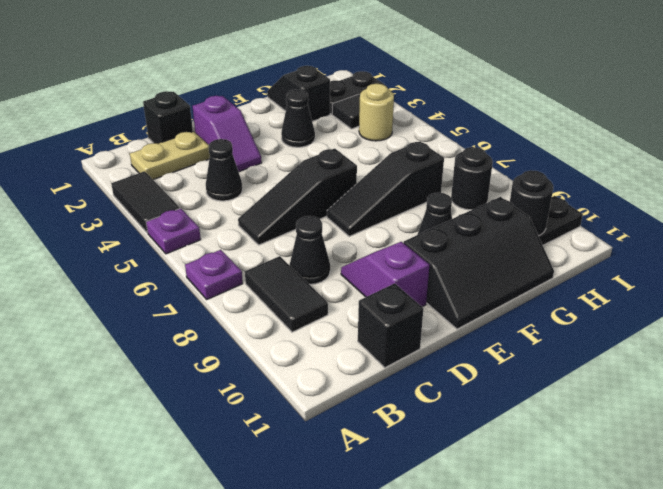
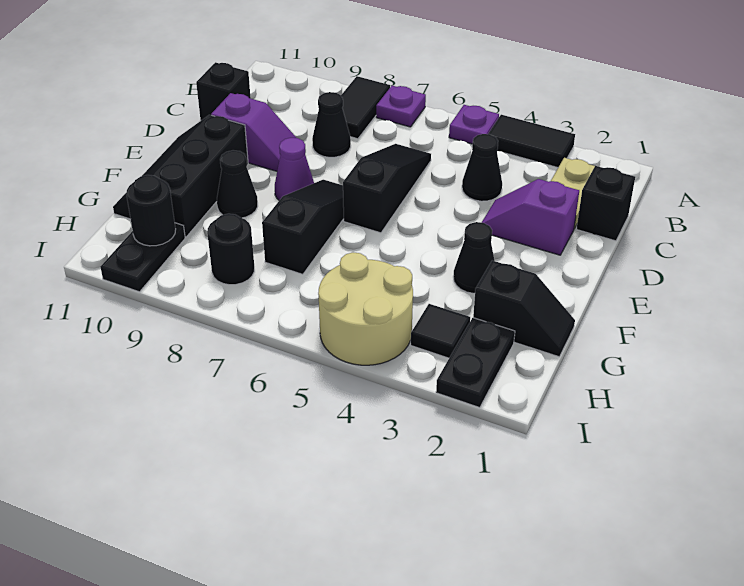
black 1x2 tile [245,256,328,332] -> black 1x2 tile turned to [341,76,390,139]
none -> purple 1x1 cone [275,138,314,200]
tan 1x1 round brick [359,84,394,141] -> tan 2x2 round brick [318,253,413,365]

